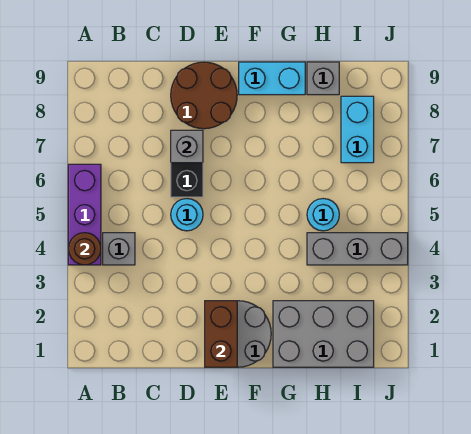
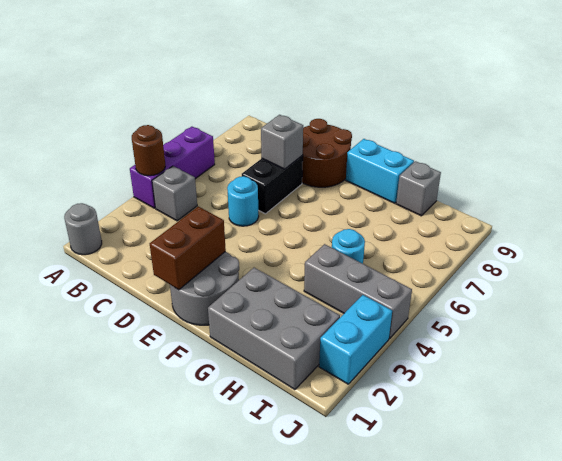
none -> grey 1x1 round brick [64,203,102,255]
cyan 1x2 brick [341,96,374,163] -> cyan 1x2 brick moved to [319,295,392,384]

